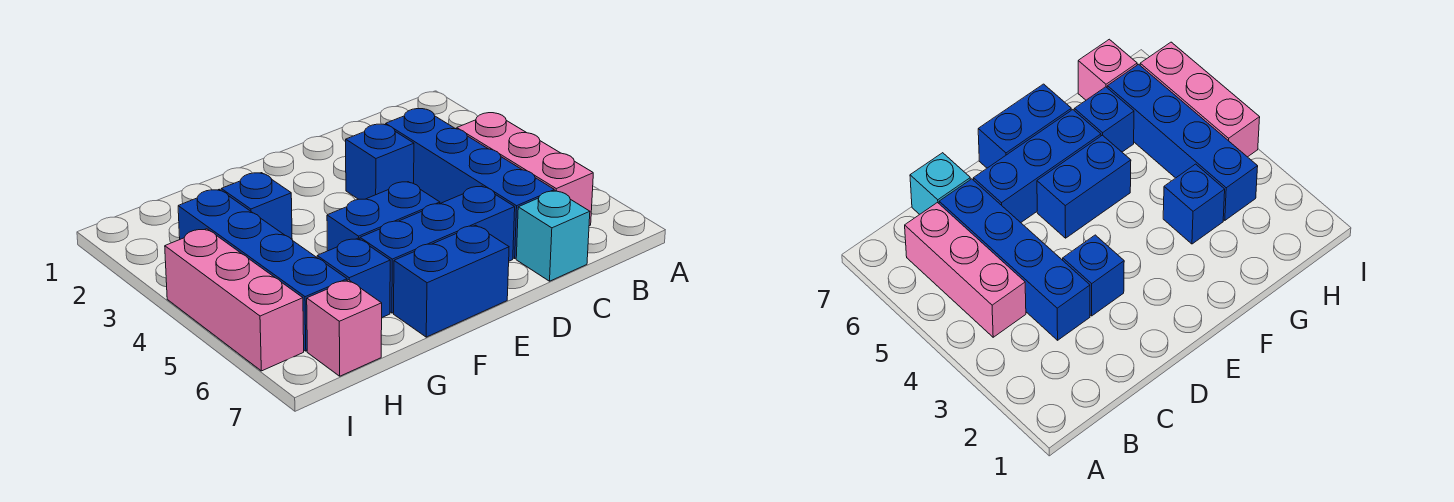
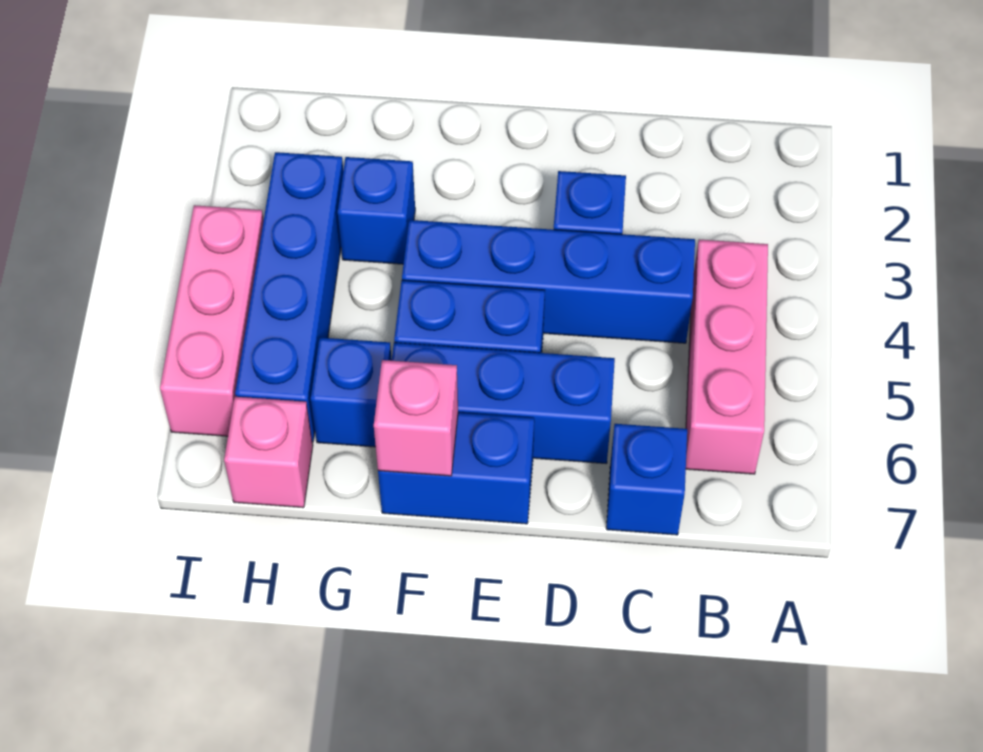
blue 1x4 brick [386,109,554,258] -> blue 1x4 brick turned to [402,220,695,343]
cyan 1x1 brick [516,191,590,281] -> blue 1x1 brick [606,424,687,535]
none -> pink 1x1 brick [374,360,458,476]

